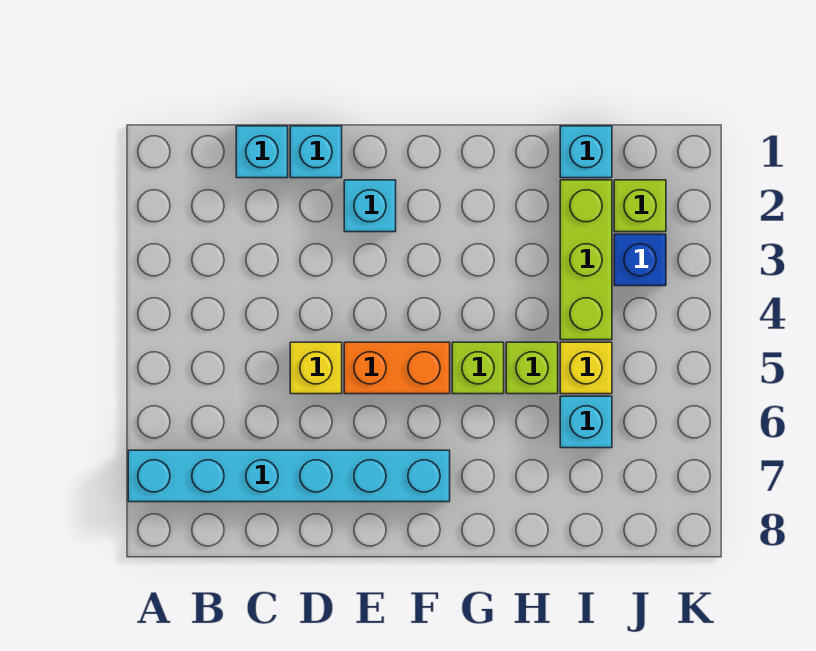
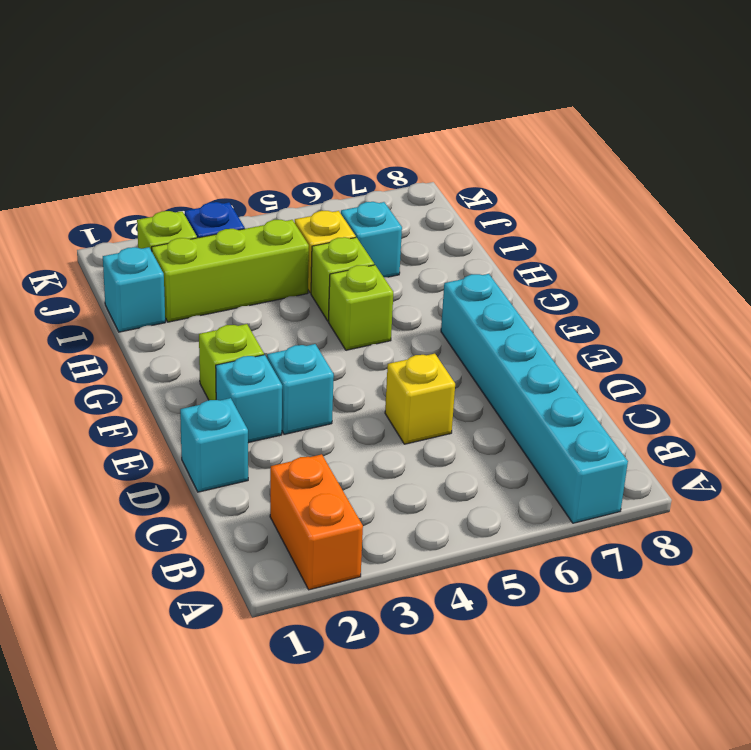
cyan 1x1 brick [236,126,288,178] -> cyan 1x1 brick moved to [267,344,334,434]
orange 1x2 brick [344,342,450,394] -> orange 1x2 brick moved to [270,454,363,590]
none -> lime 1x1 brick [199,324,264,400]

